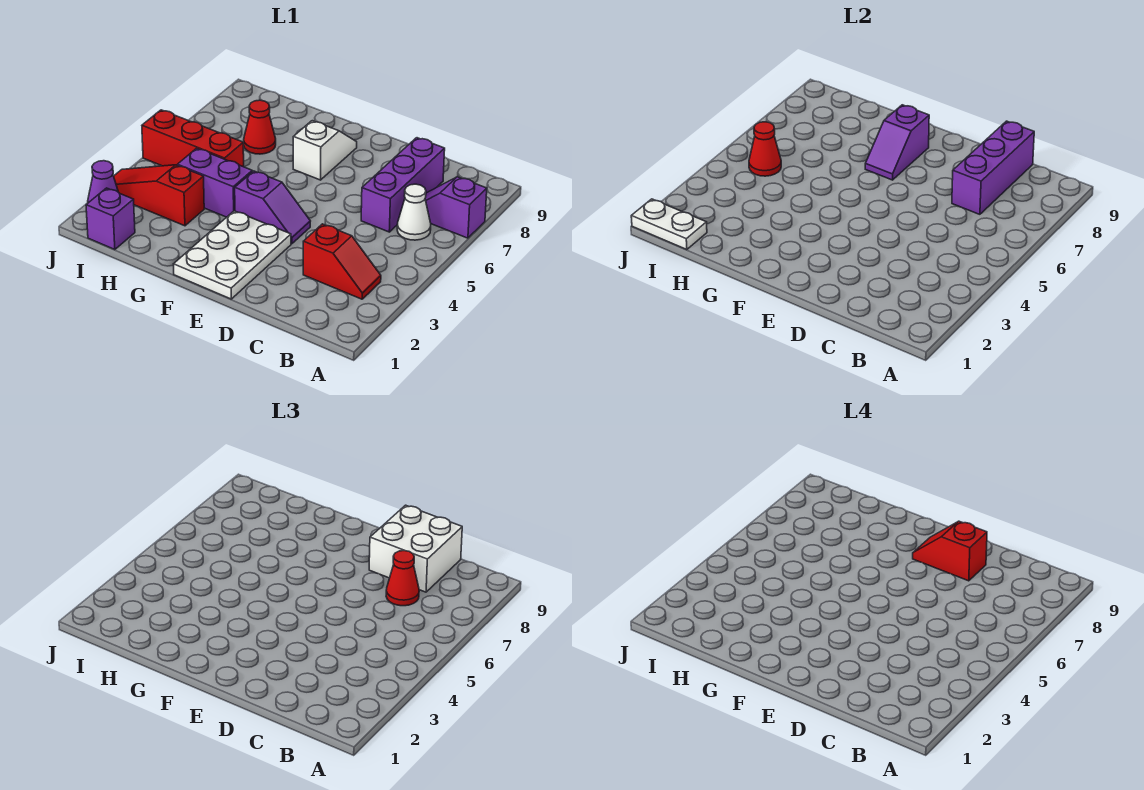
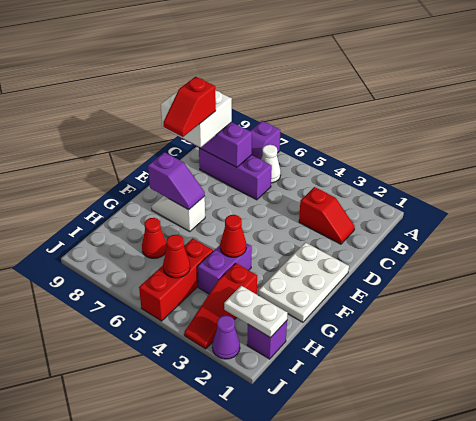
red 1x2 slope [303,224,381,299] -> red 1x2 slope turned to [299,187,355,244]
red 1x1 cone [386,551,419,606] -> red 1x1 cone moved to [220,215,246,257]
white 2x3 plate [174,211,291,299] -> white 2x3 plate turned to [259,243,349,322]
purple 1x2 slope [235,171,310,244] -> none
white 1x2 plate [631,199,707,250] -> white 1x2 plate turned to [224,286,288,338]

